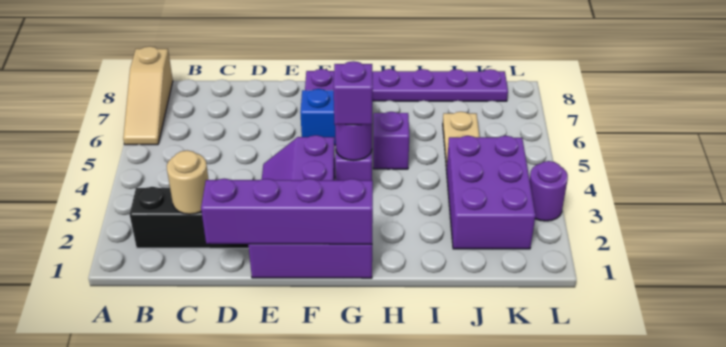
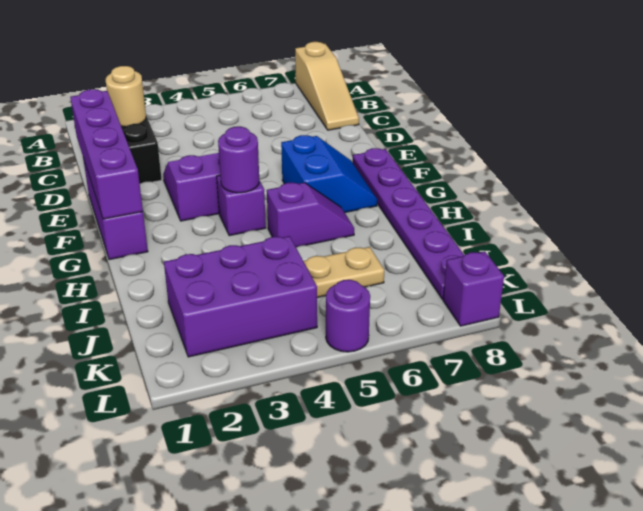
tan 1x3 slope [123,46,173,145] -> tan 1x3 slope turned to [295,42,359,130]
purple 1x1 brick [334,61,373,125] -> purple 1x1 brick moved to [443,252,504,326]
purple 1x1 round brick [529,161,568,221] -> purple 1x1 round brick moved to [326,280,370,352]

